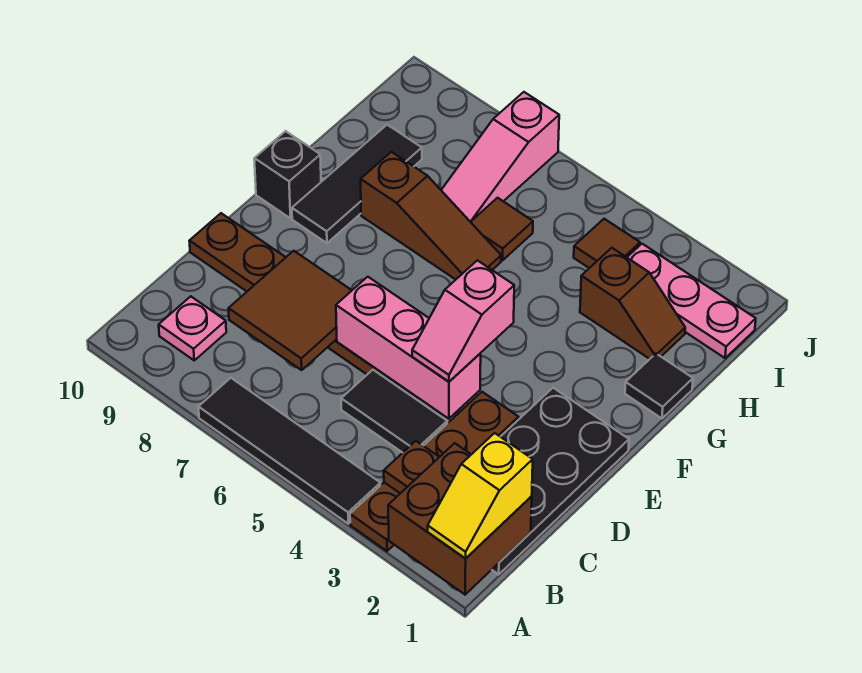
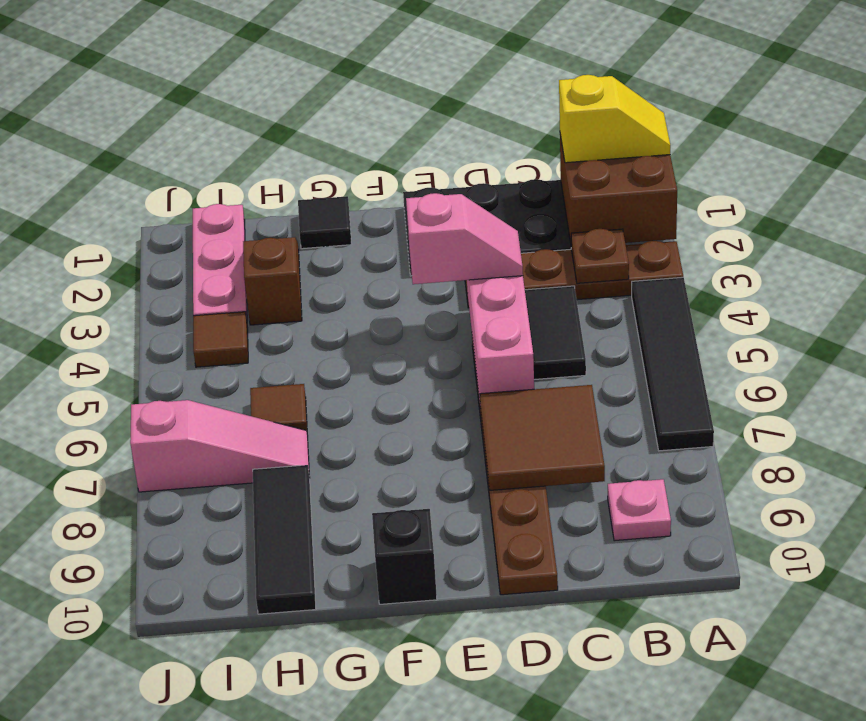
black 1x3 tile [292,125,422,243] -> black 1x3 tile turned to [253,465,316,614]
brown 1x3 slope [361,152,501,280] -> none

